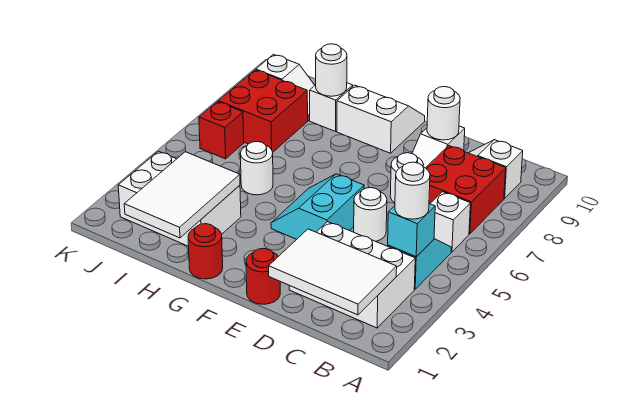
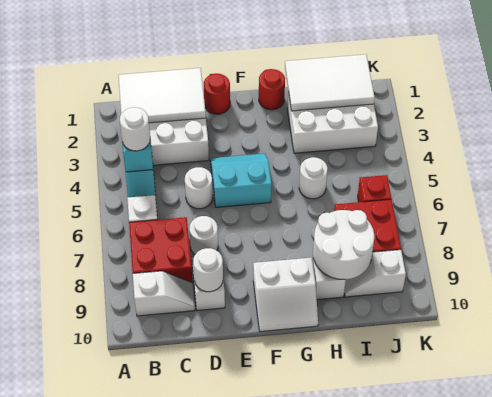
cyan 2x2 slope [271,174,364,239] -> cyan 2x2 slope turned to [210,153,272,207]
white 2x3 tile [124,152,240,238] -> white 2x3 tile turned to [285,54,375,111]
white 1x1 round brick [316,44,347,96] -> white 2x2 round brick [313,210,374,280]

